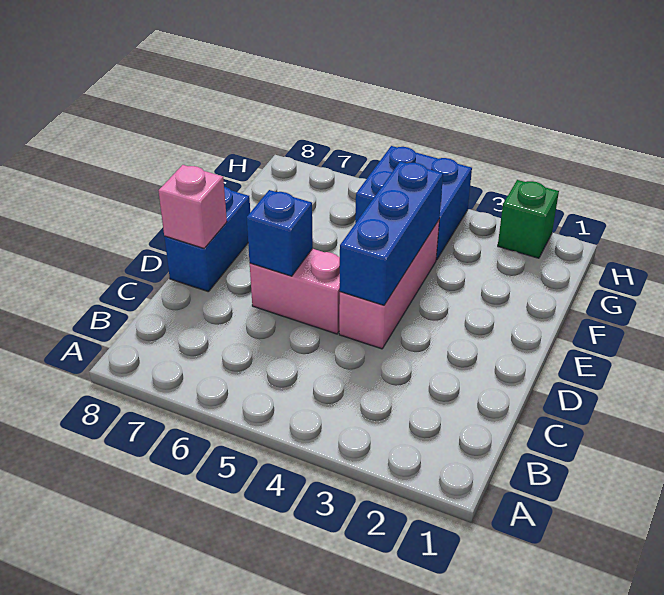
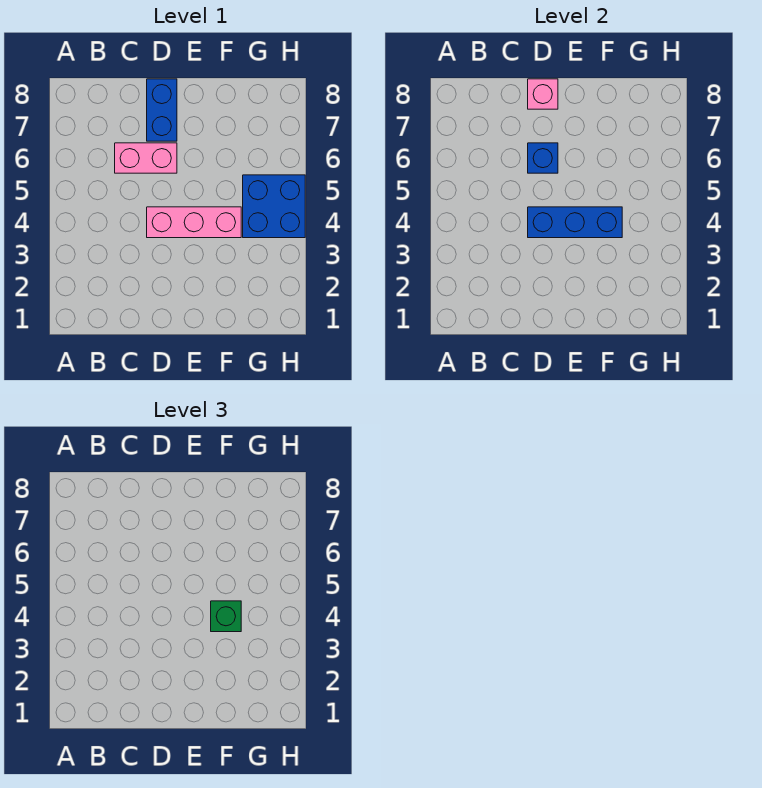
pink 1x2 brick [250,249,340,334] -> pink 1x2 brick turned to [115,143,177,173]
blue 1x2 brick [164,187,250,292] -> blue 1x2 brick turned to [147,79,177,141]
green 1x1 brick [498,180,559,258] -> green 1x1 brick moved to [211,601,241,632]

